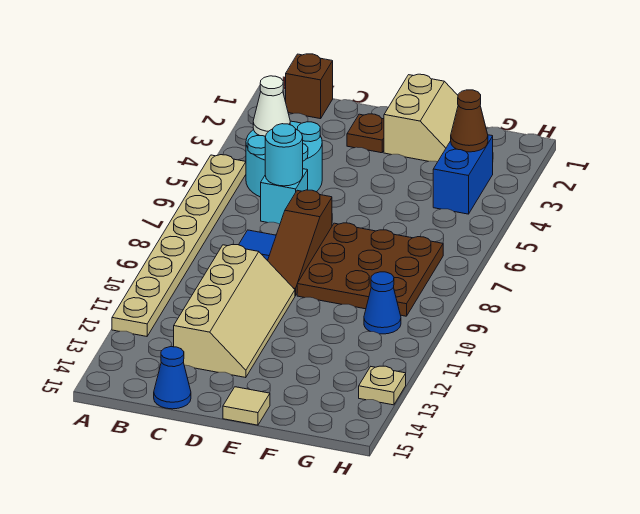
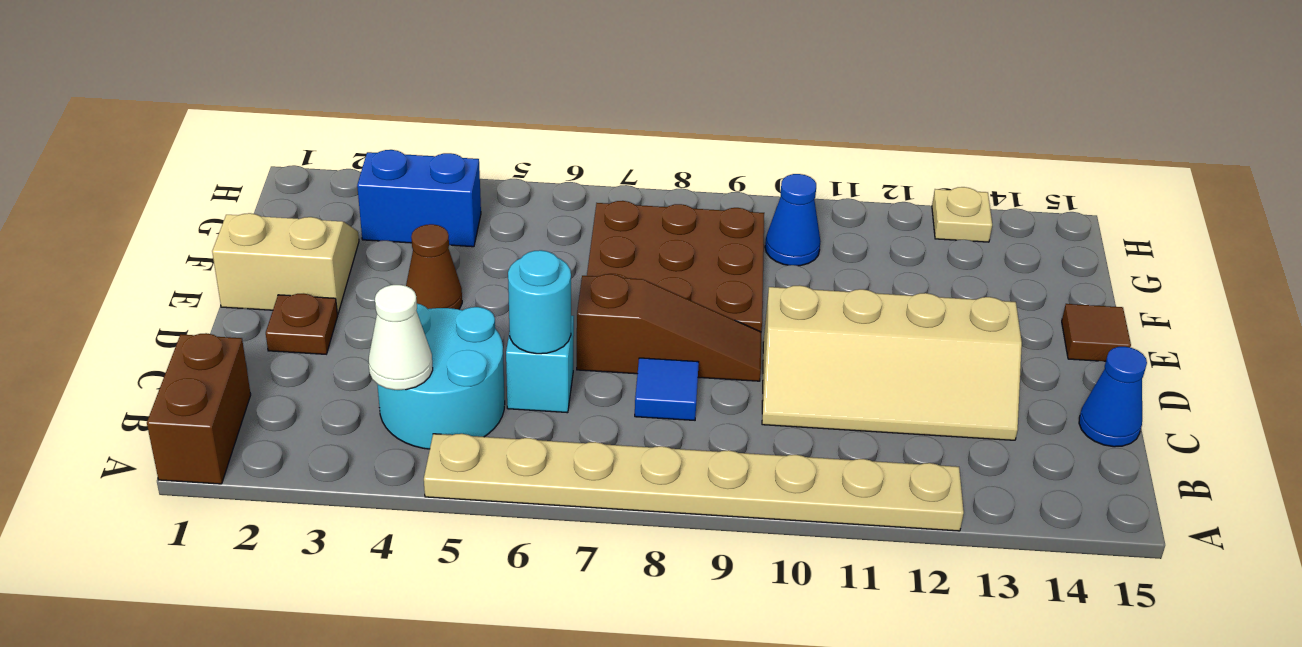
brown 1x1 brick [286,54,333,119] -> brown 1x2 brick [147,333,251,484]
tan 2x4 slope [174,245,295,378] -> tan 2x4 slope turned to [762,285,1022,440]
tan 1x1 tile [223,387,270,425] -> brown 1x1 tile [1062,304,1131,361]
brown 1x1 cone [451,90,488,152] -> brown 1x1 cone moved to [406,224,462,309]

